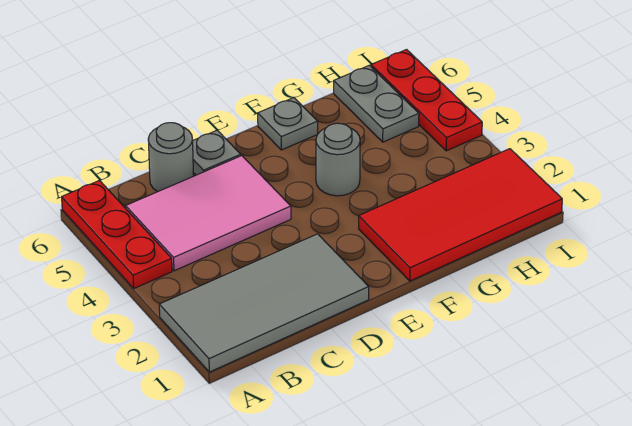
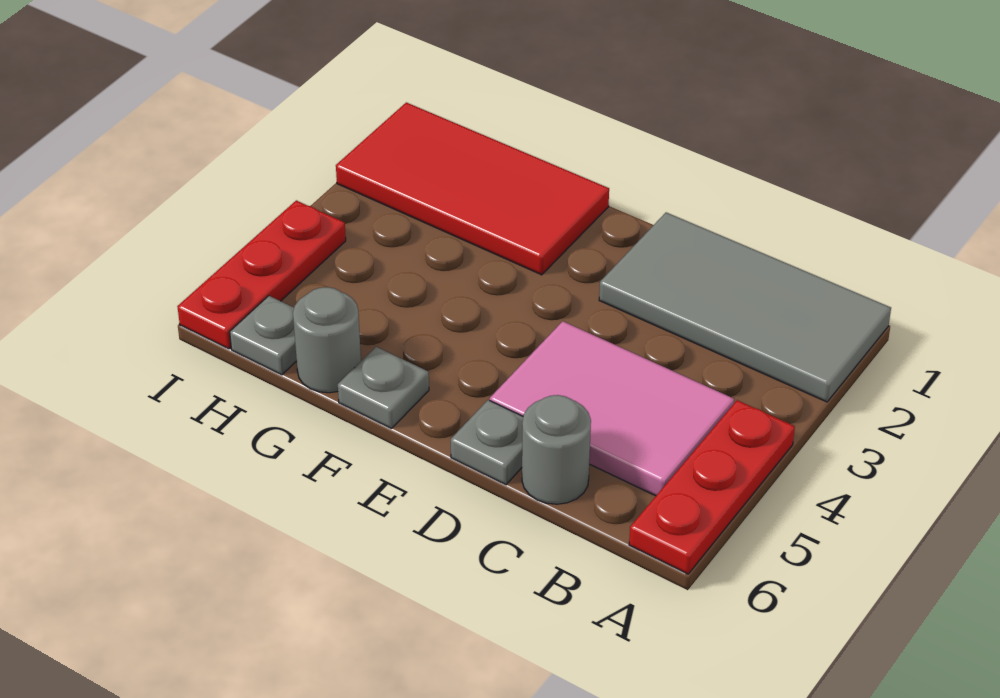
grey 1x1 round brick [316,123,360,196] -> grey 1x1 round brick moved to [293,287,361,393]
grey 1x2 plate [334,65,419,142] -> grey 1x1 plate [230,296,297,375]

